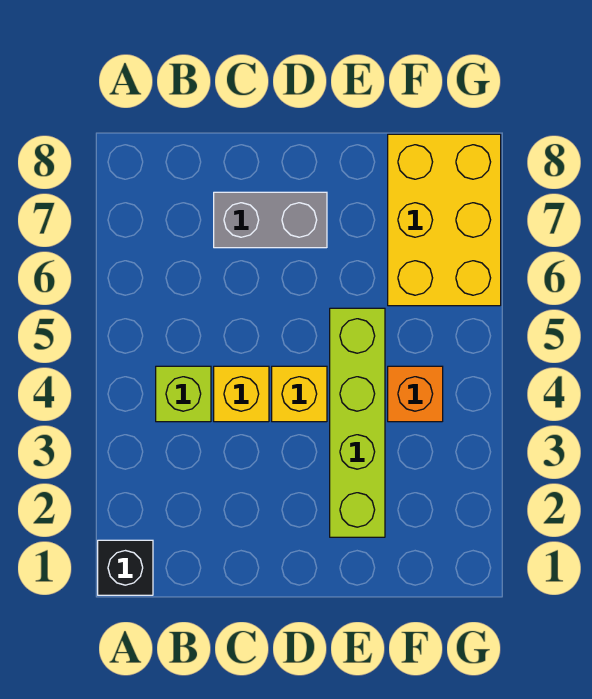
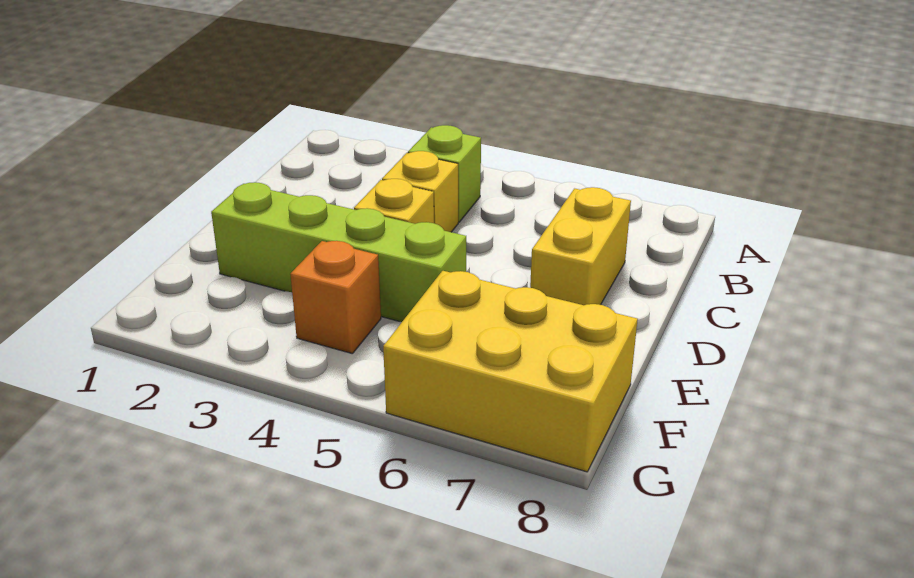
black 1x1 brick [98,540,153,595] -> none
grey 1x2 brick [214,192,327,248] -> yellow 1x2 brick [530,187,631,305]

